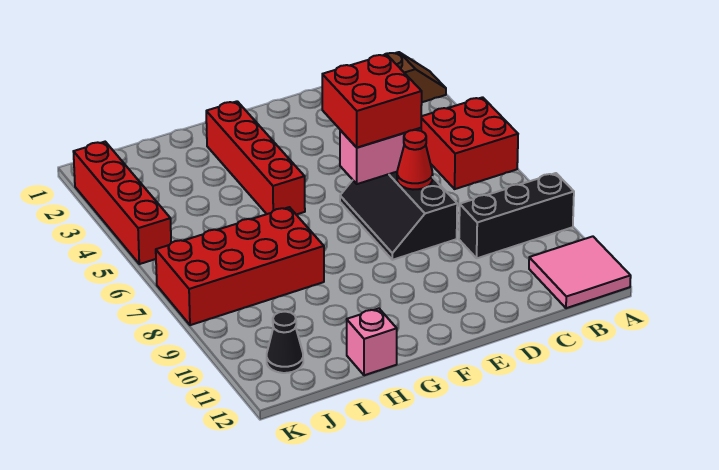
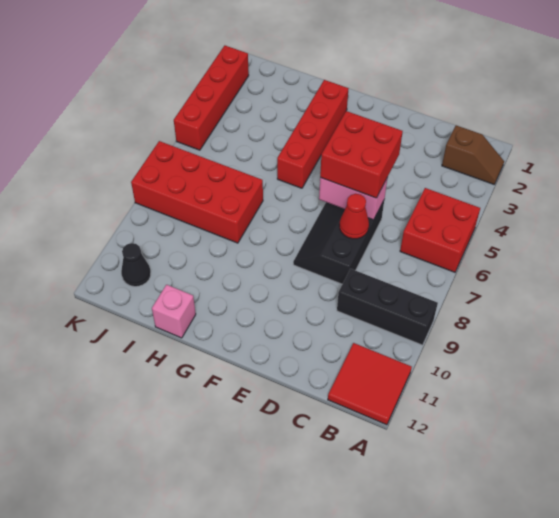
pink 2x2 tile [529,236,631,308] -> red 2x2 tile [328,343,412,425]

